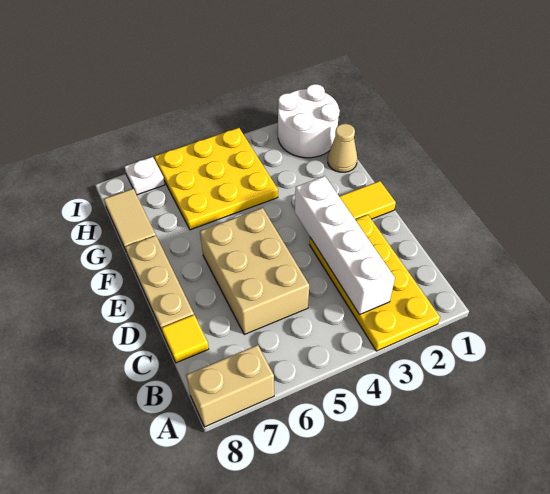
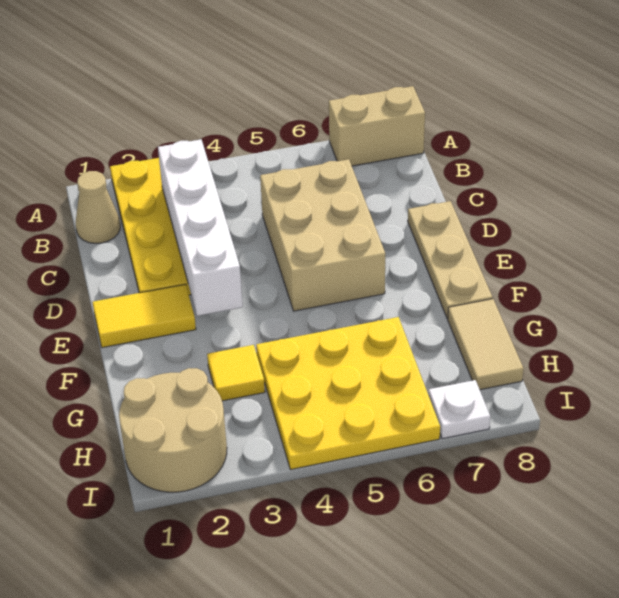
yellow 1x1 tile [162,315,209,363] -> yellow 1x1 tile moved to [207,345,265,401]
tan 1x1 cone [328,124,357,172] -> tan 1x1 cone moved to [76,171,120,243]
white 2x2 round brick [278,84,340,158] -> tan 2x2 round brick [119,368,227,492]

